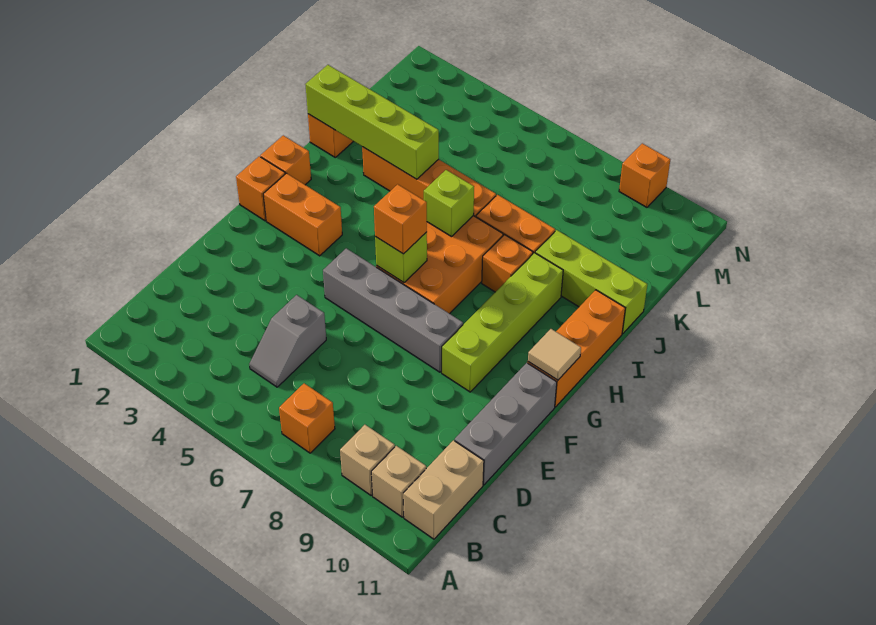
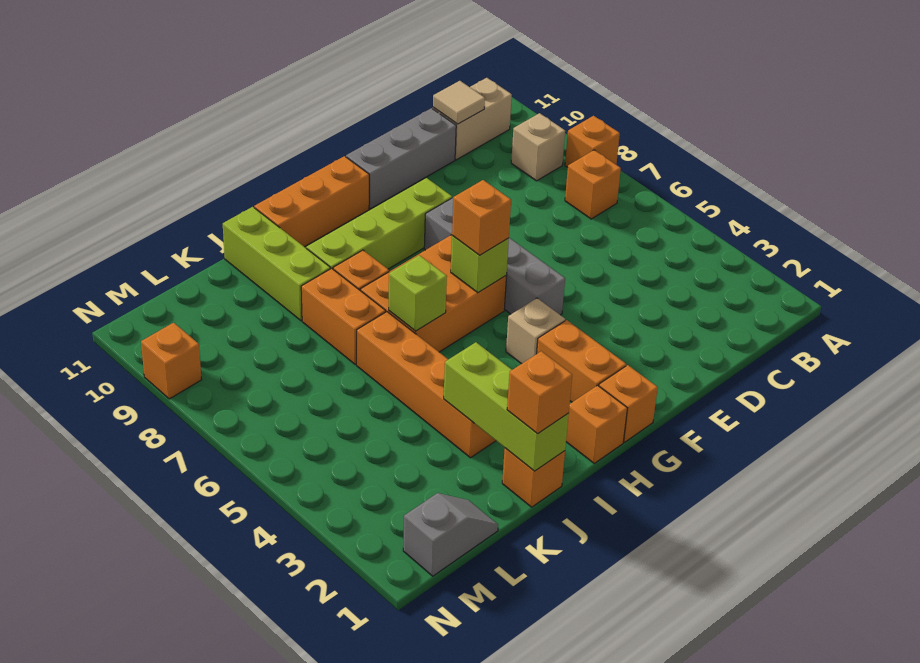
none -> orange 1x1 brick [565,116,620,168]
tan 1x1 brick [371,446,426,517] -> tan 1x1 brick moved to [506,298,565,364]
grey 1x2 slope [249,295,326,387] -> grey 1x2 slope moved to [403,493,498,576]
tan 1x1 tile [528,329,581,380] -> tan 1x1 tile moved to [433,81,485,124]
lime 1x4 brick [305,65,439,179] -> lime 1x3 brick [444,342,569,471]
none -> orange 1x1 brick [507,351,572,434]

